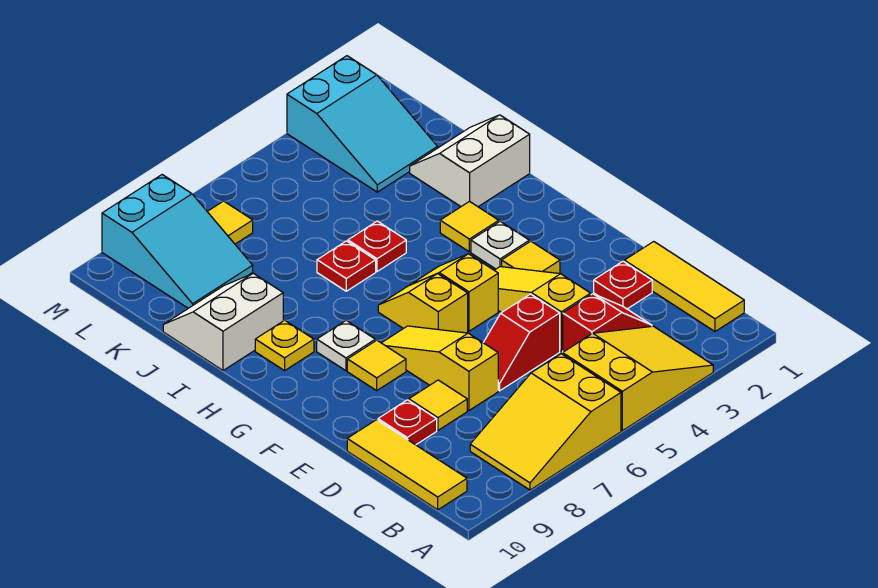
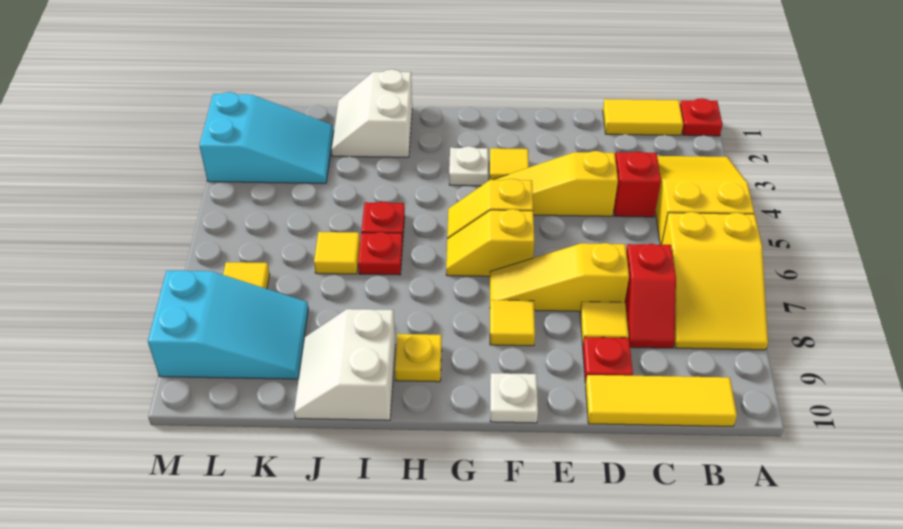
yellow 1x3 tile [624,242,744,331] -> yellow 1x2 tile [603,99,683,135]
red 1x1 plate [594,261,652,309] -> red 1x1 plate moved to [680,98,722,136]
red 1x2 slope [483,294,560,391] -> red 1x2 slope moved to [625,244,676,348]
white 1x1 plate [317,320,375,371] -> white 1x1 plate moved to [490,373,538,423]
yellow 1x1 tile [440,201,499,252] -> yellow 1x1 tile moved to [314,232,360,274]

